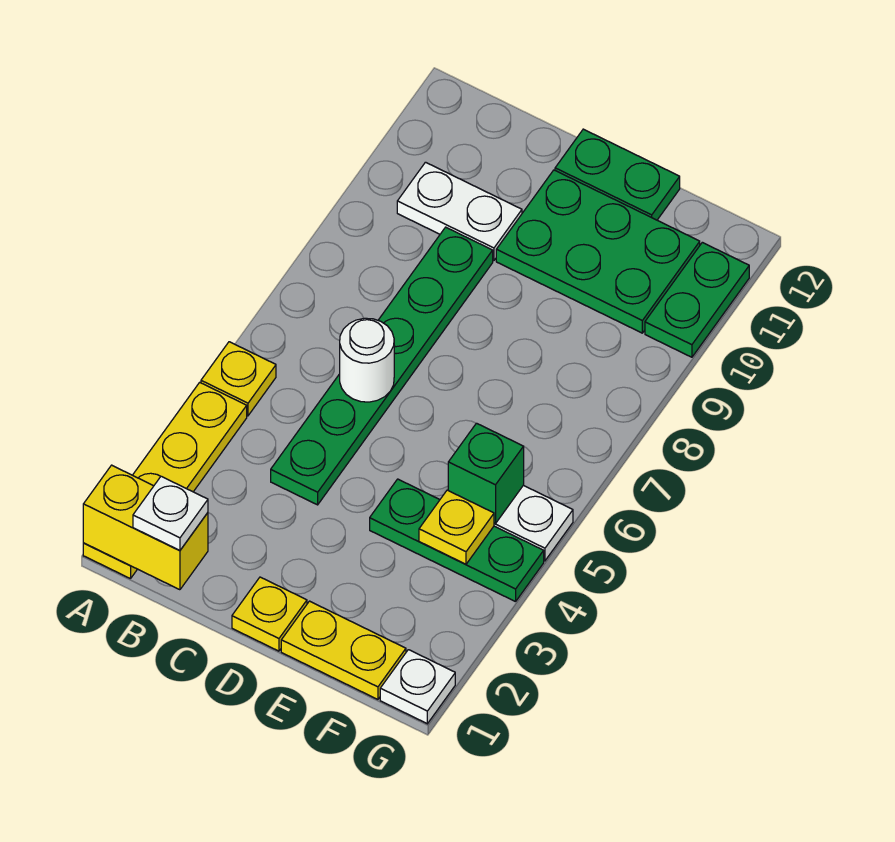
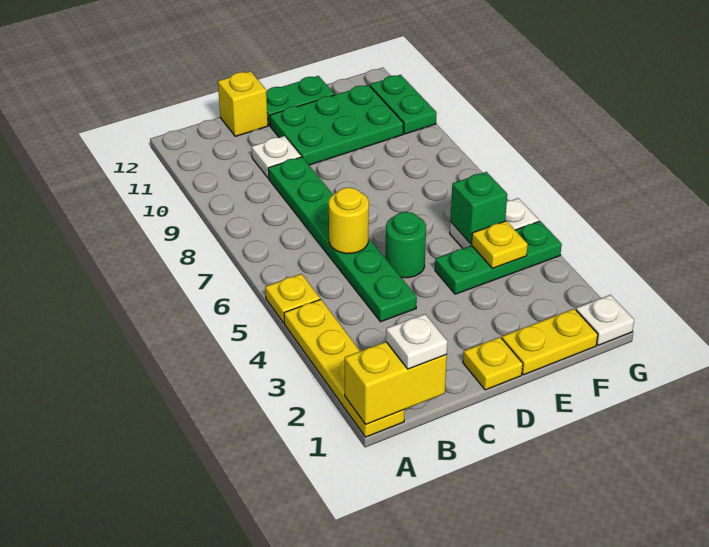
white 1x2 plate [397,162,522,261] -> white 1x1 plate [252,136,301,178]
white 1x1 round brick [340,318,394,402] -> yellow 1x1 round brick [329,187,369,254]
none -> yellow 1x1 brick [218,71,268,136]
none -> green 1x1 round brick [385,212,426,278]

